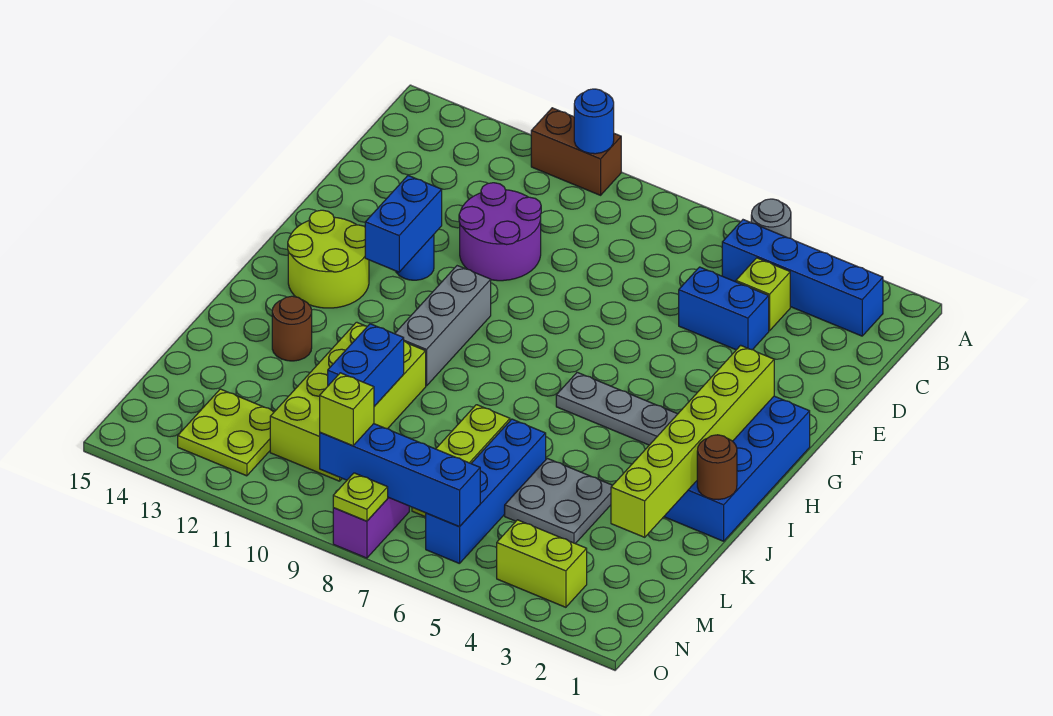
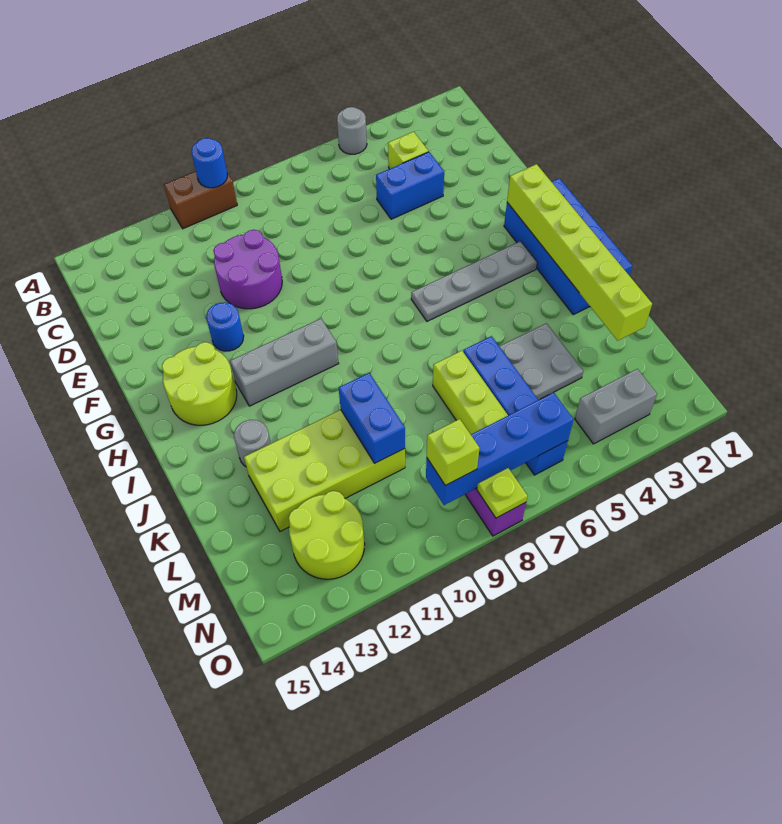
blue 1x4 brick [722,220,883,336] -> none
blue 1x2 brick [365,176,442,272] -> none
grey 1x3 brick [395,266,491,386] -> grey 1x3 brick turned to [230,319,339,406]
brown 1x1 round brick [697,435,737,500] -> none
lime 2x4 brick [270,322,426,481] -> lime 2x4 brick turned to [244,410,405,531]
brown 1x1 round brick [272,296,312,361] -> grey 1x1 round brick [234,420,271,466]
lime 2x2 plate [178,389,275,476] -> lime 2x2 round brick [289,491,365,579]
lime 1x2 brick [497,520,587,607] -> grey 1x2 brick [575,369,657,444]

